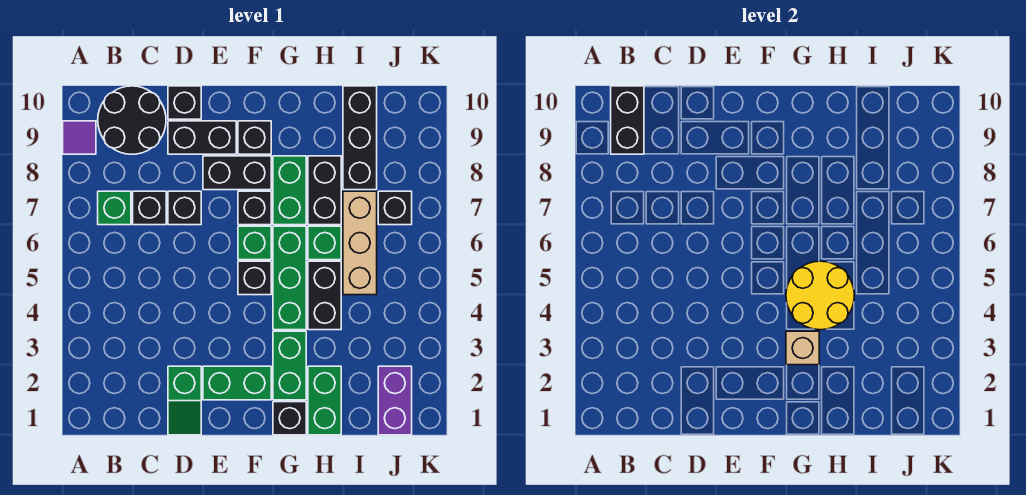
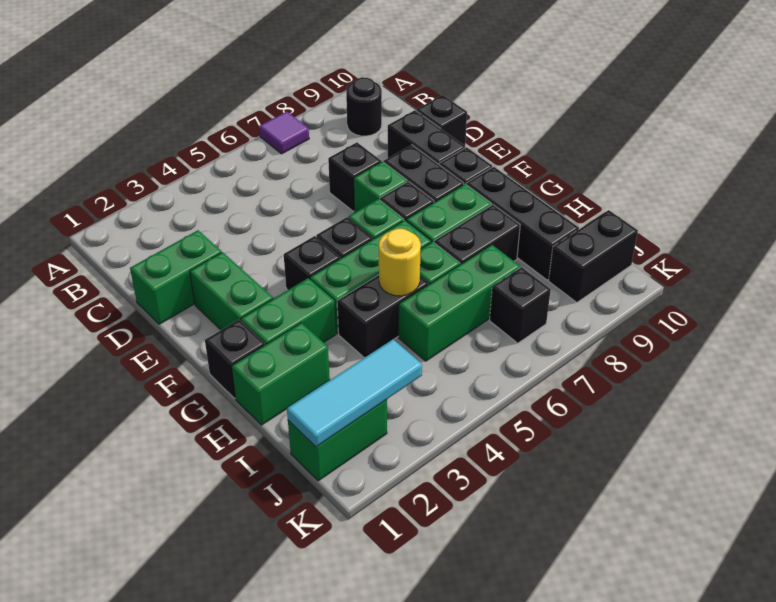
purple 1x1 tile [63,121,96,154] -> purple 1x1 tile moved to [259,111,309,154]
green 1x1 brick [98,191,131,225] -> green 1x1 brick moved to [354,162,407,213]
black 2x2 round brick [98,86,166,154] -> black 1x1 round brick [346,77,382,136]
black 1x2 brick [611,86,644,154] -> black 1x2 brick moved to [549,210,638,302]
black 1x1 brick [133,191,166,225] -> black 1x1 brick moved to [284,236,340,290]
green 1x2 slope [168,366,201,435] -> green 1x2 brick [130,230,222,324]
tan 1x1 brick [786,331,819,365] -> none
yellow 2x2 round brick [786,261,854,330] -> yellow 1x1 round brick [379,229,421,296]
tan 1x3 brick [343,191,377,295] -> green 1x3 brick [399,245,520,361]
black 1x3 brick [343,86,377,190] -> black 1x3 brick turned to [466,167,579,280]
purple 1x2 brick [378,366,412,435] -> green 1x2 brick [288,400,387,481]
none -> cyan 1x3 tile [287,339,422,447]

